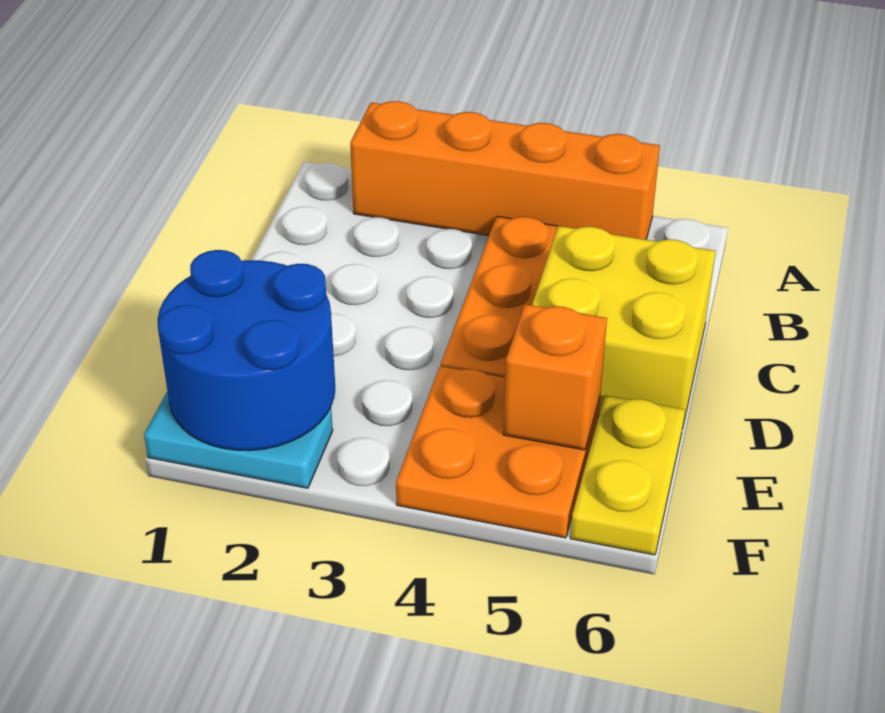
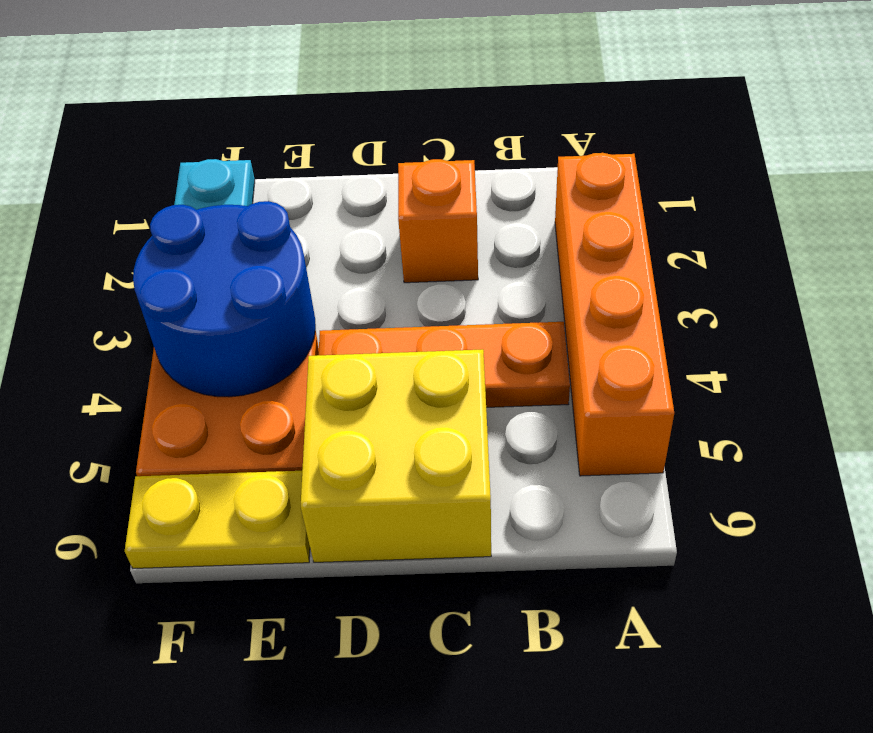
blue 2x2 round brick [158,250,335,451] -> blue 2x2 round brick moved to [133,201,316,397]
orange 1x1 brick [503,304,607,450] -> orange 1x1 brick moved to [398,159,478,283]

